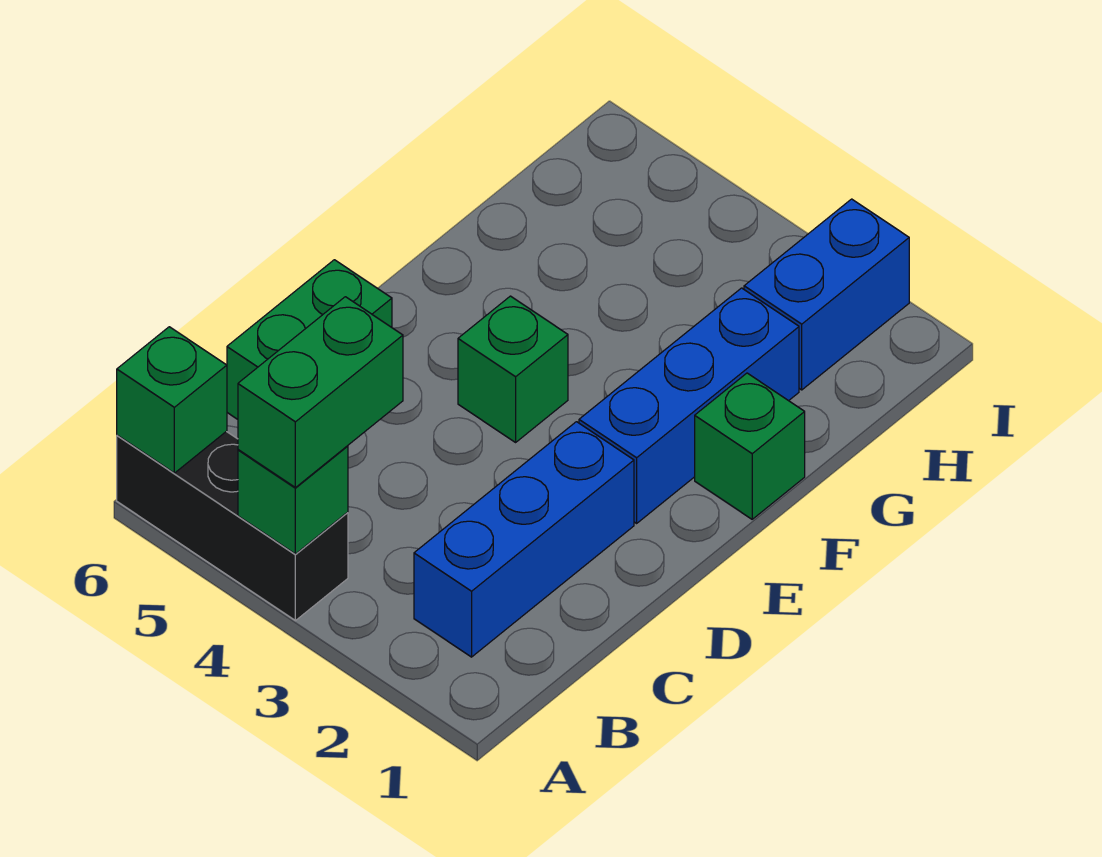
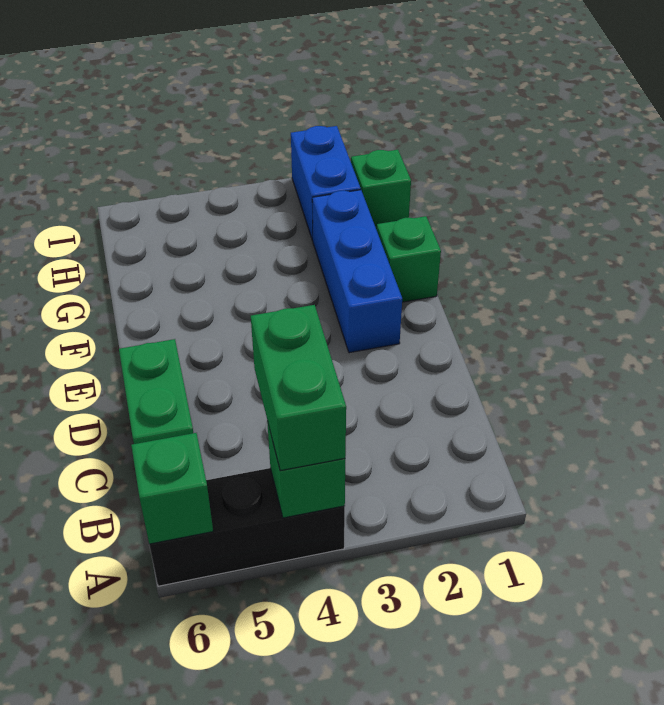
blue 1x3 brick [414,422,634,657] -> none
green 1x1 brick [458,296,568,442] -> green 1x1 brick moved to [351,150,411,230]

